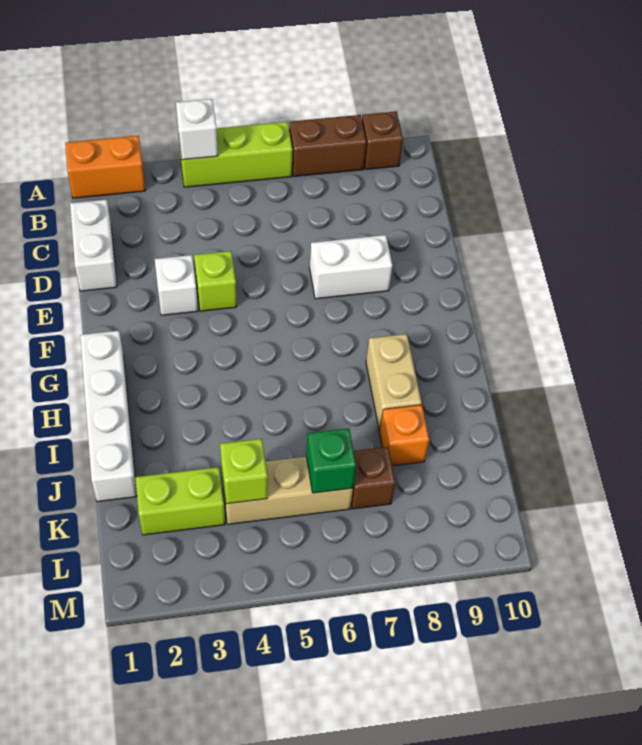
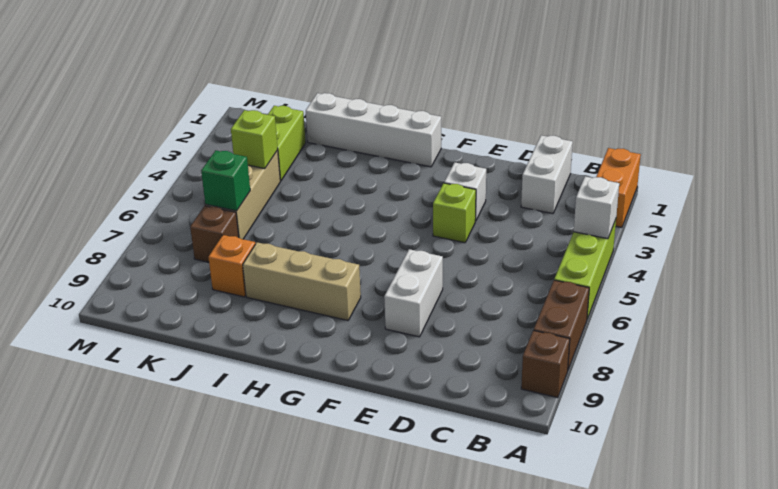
white 1x2 brick [70,200,117,291] -> white 1x2 brick turned to [521,135,573,214]
tan 1x2 brick [366,334,422,430] -> tan 1x3 brick [243,242,361,321]

